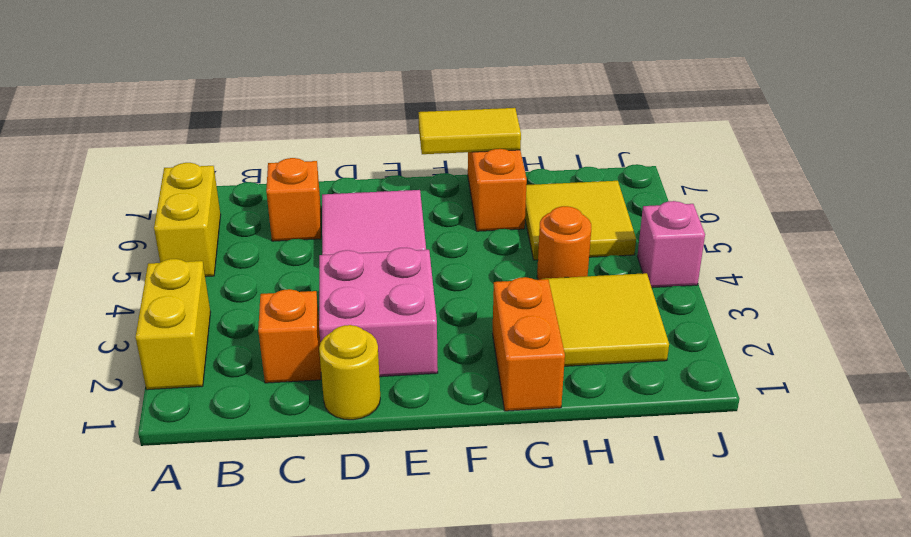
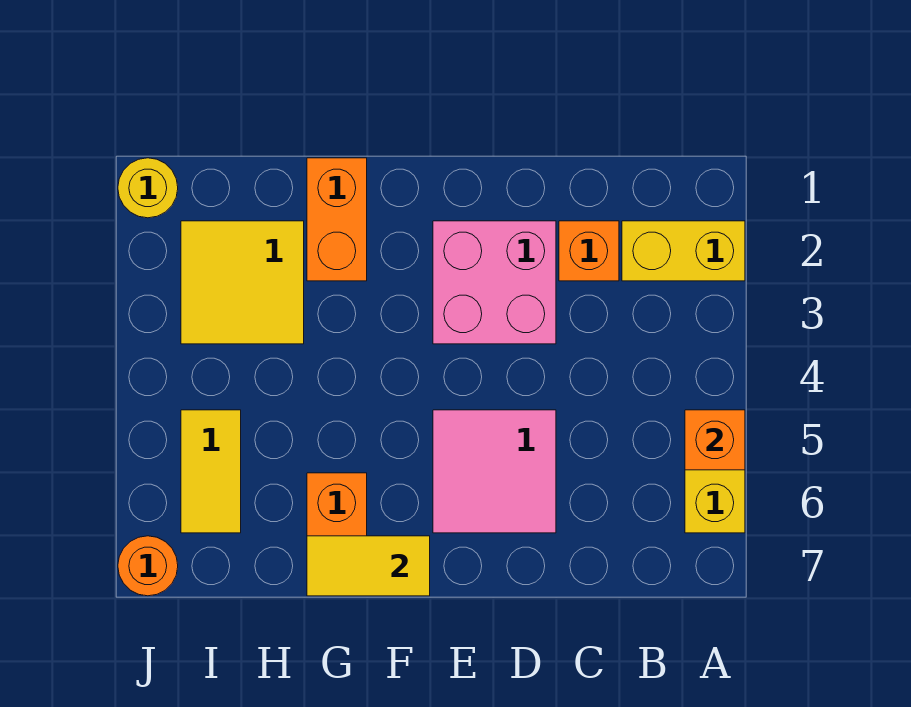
yellow 1x2 brick [136,259,211,390] -> yellow 1x2 brick turned to [622,221,745,281]
orange 1x1 brick [266,158,321,241] -> orange 1x1 brick moved to [685,410,745,470]
yellow 1x1 round brick [319,325,380,420] -> yellow 1x1 round brick moved to [118,158,178,218]
orange 1x1 round brick [537,206,591,280] -> orange 1x1 round brick moved to [118,536,178,596]
yellow 2x2 tile [525,181,636,260] -> yellow 1x2 tile [181,410,241,533]
pink 1x1 brick [637,201,705,288] -> none

